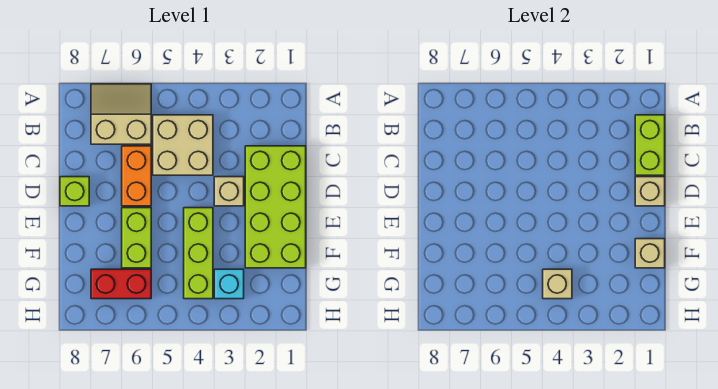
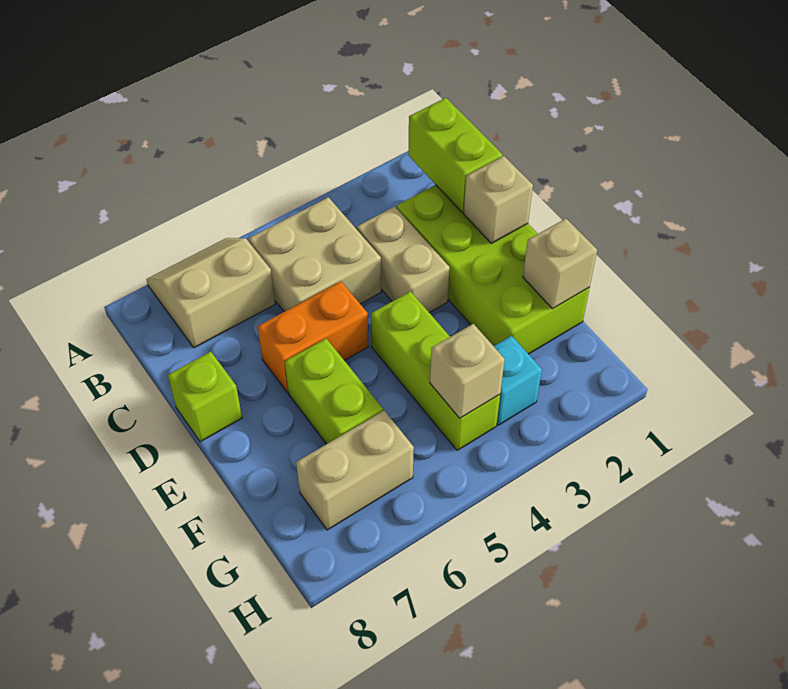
orange 1x2 brick [122,146,151,206] -> orange 1x2 brick turned to [258,281,368,392]
tan 1x1 brick [214,177,244,206] -> tan 1x2 brick [357,206,450,312]
red 1x2 brick [91,269,151,299] -> tan 1x2 brick [296,411,414,530]

